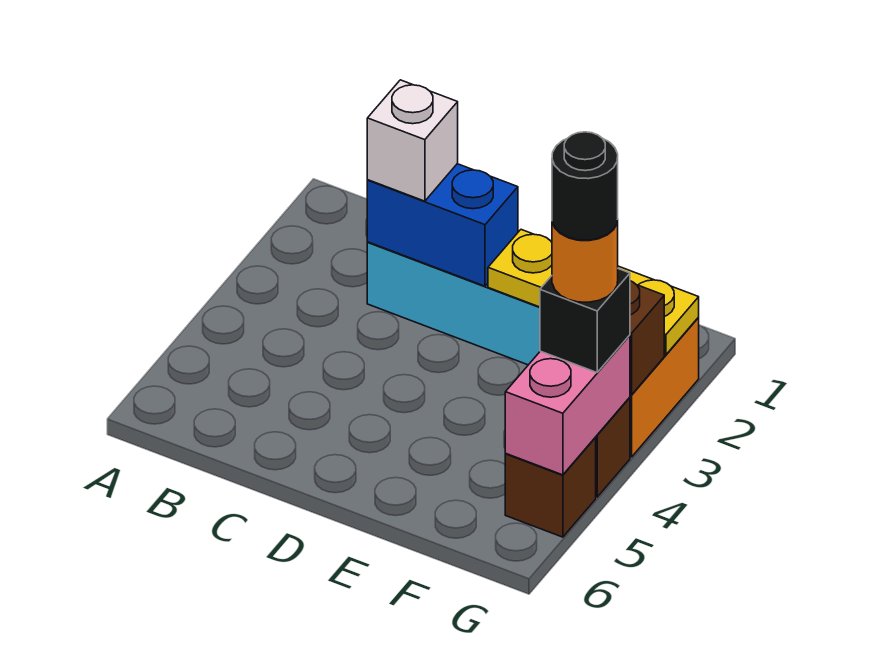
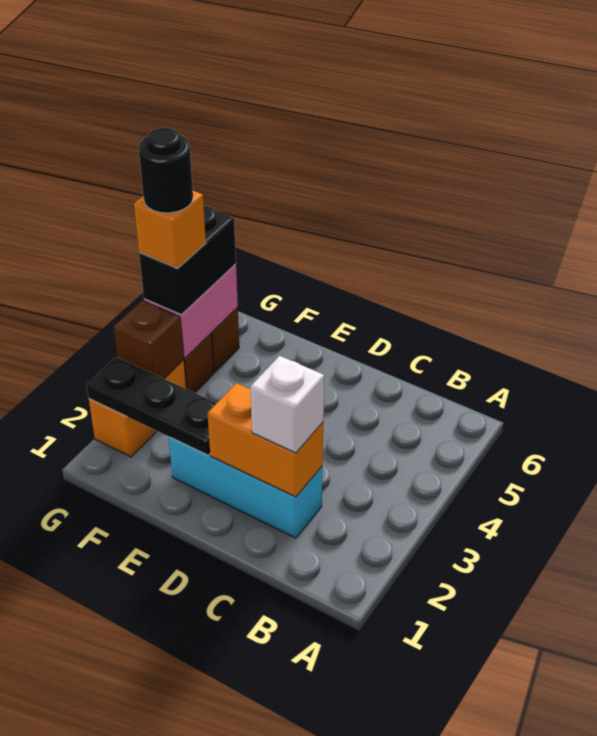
blue 1x2 brick [367,164,518,286] -> orange 1x2 brick [207,383,323,497]
yellow 1x3 plate [488,230,699,355] -> black 1x3 plate [87,357,216,455]
black 1x1 brick [540,269,630,372] -> black 1x2 brick [139,206,236,315]
orange 1x1 round brick [552,220,618,302] -> orange 1x1 brick [134,191,206,268]

